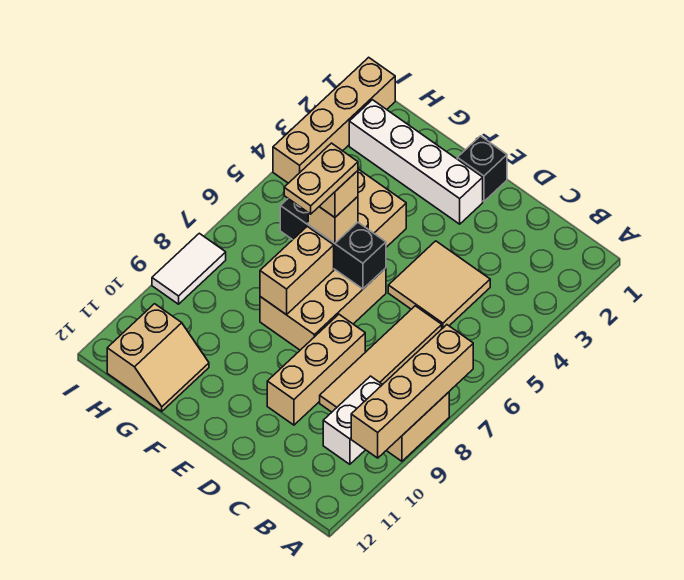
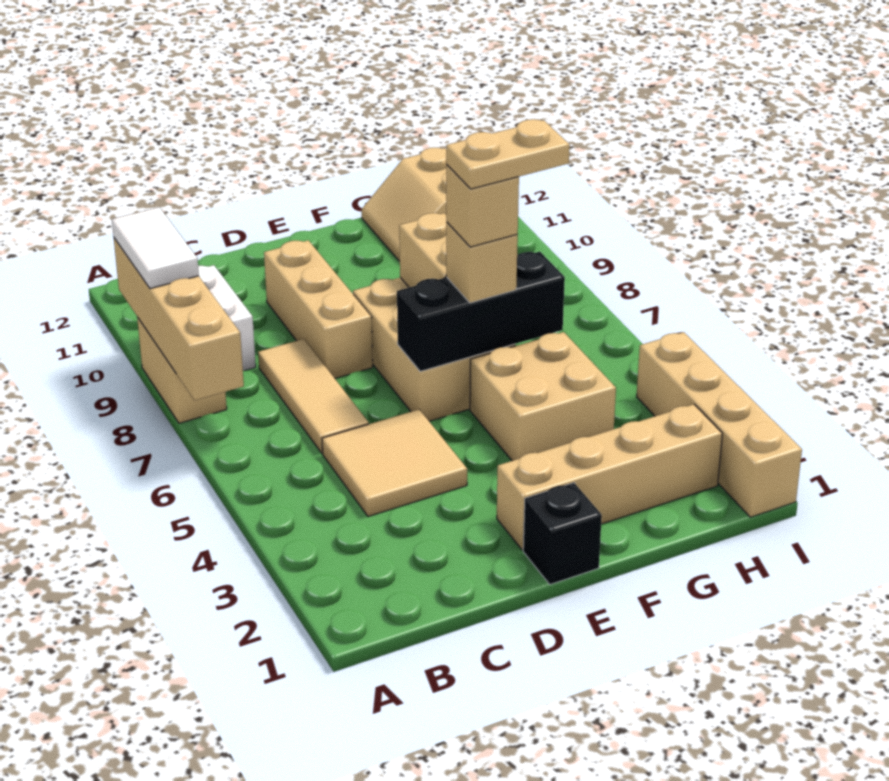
tan 1x4 tile [320,306,442,412] -> tan 1x3 tile [258,339,369,453]
white 1x4 brick [349,100,483,224] -> tan 1x4 brick [497,404,722,550]
tan 1x2 plate [284,143,358,214] -> tan 1x2 plate turned to [446,119,570,189]
white 1x2 tile [152,233,226,304] -> white 1x2 tile moved to [112,207,199,289]

